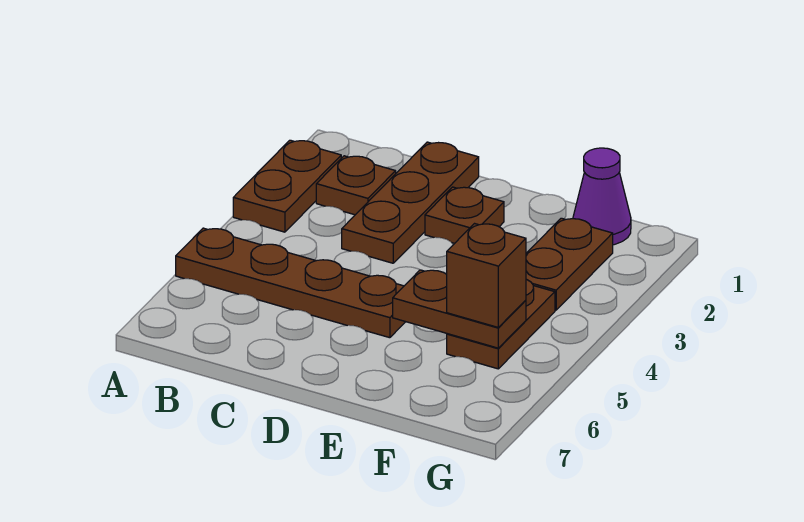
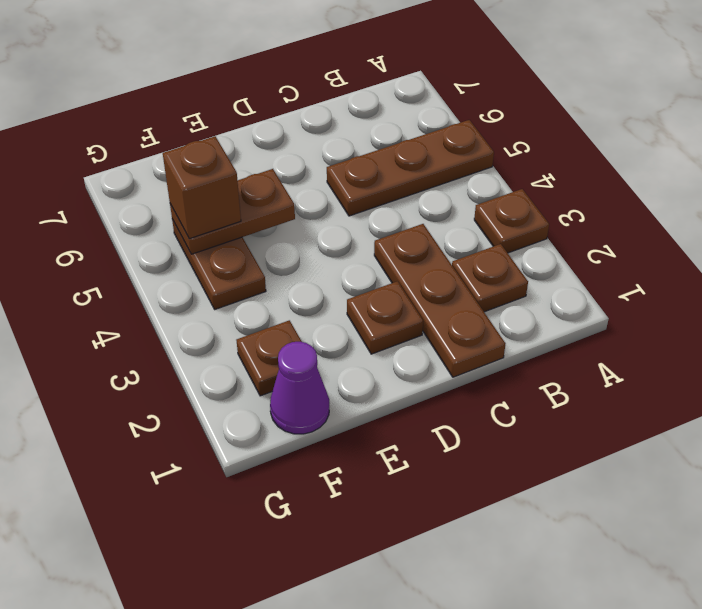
brown 1x2 plate [233,140,341,232] -> brown 1x1 plate [474,189,549,253]
brown 1x4 plate [176,228,405,338] -> brown 1x3 plate [327,120,494,216]
brown 1x2 plate [526,218,613,310] -> brown 1x1 plate [236,320,302,396]

